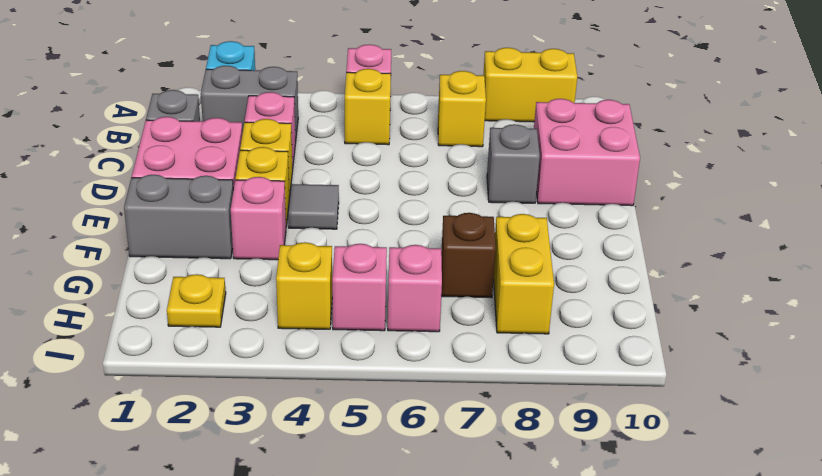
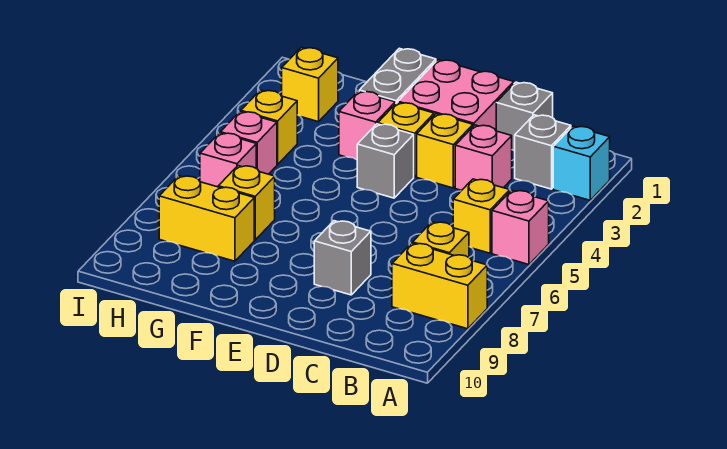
yellow 1x2 brick [483,48,577,122] -> yellow 1x2 brick turned to [392,243,487,329]
grey 1x2 brick [201,66,298,142] -> grey 1x1 brick [515,115,571,189]
pink 2x2 brick [534,99,640,206] -> none
grey 1x1 tile [288,184,339,229] -> grey 1x1 brick [357,124,414,198]
brown 1x1 brick [441,213,496,298] -> yellow 1x1 brick [218,166,275,240]
yellow 1x1 plate [167,274,226,327] -> yellow 1x1 brick [282,47,338,122]

